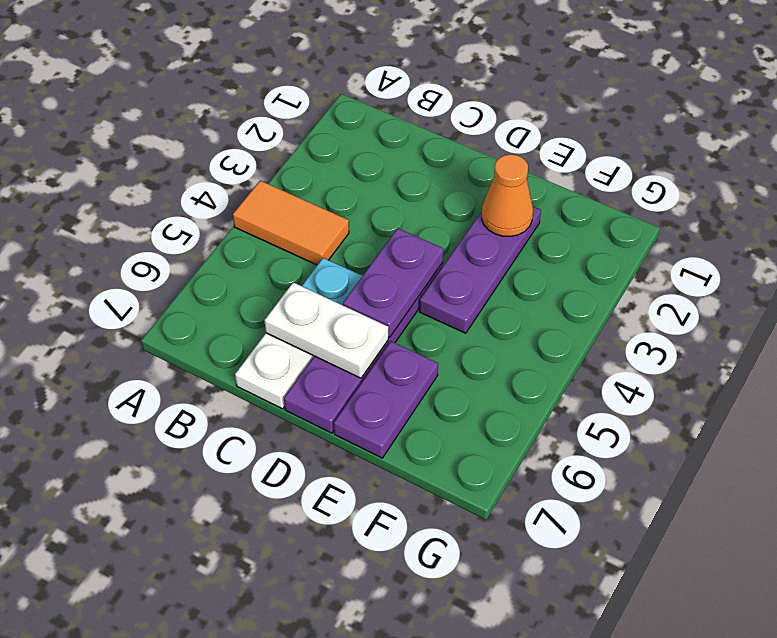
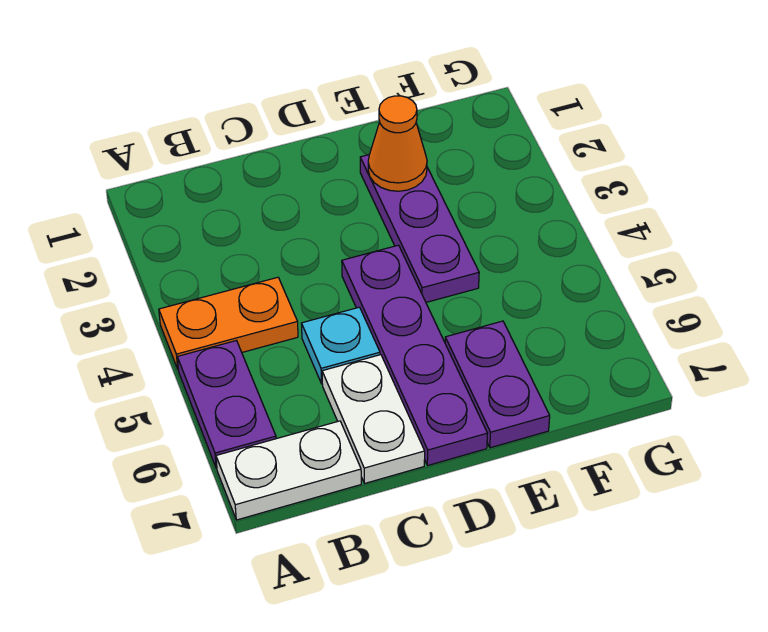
orange 1x2 tile [233,181,349,265] -> orange 1x2 plate [159,277,298,369]
white 1x2 plate [264,282,388,378] -> white 1x2 plate moved to [216,421,361,520]
purple 1x2 plate [343,228,443,337] -> purple 1x2 plate moved to [177,341,276,468]

